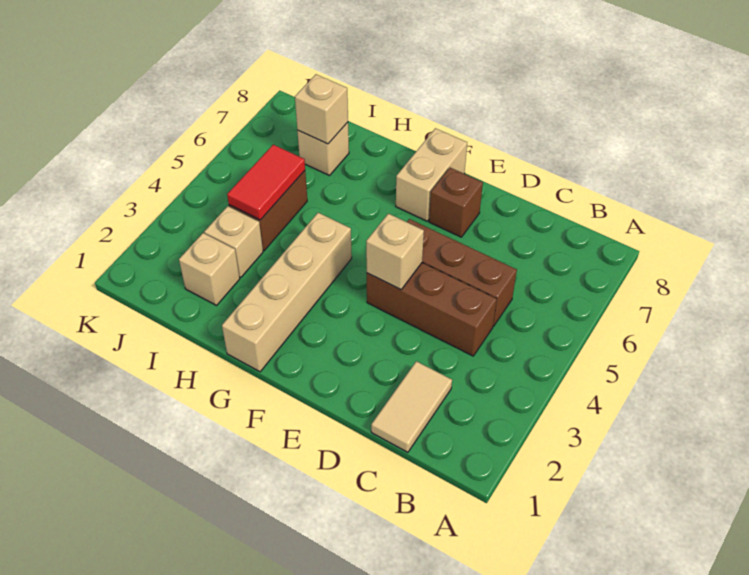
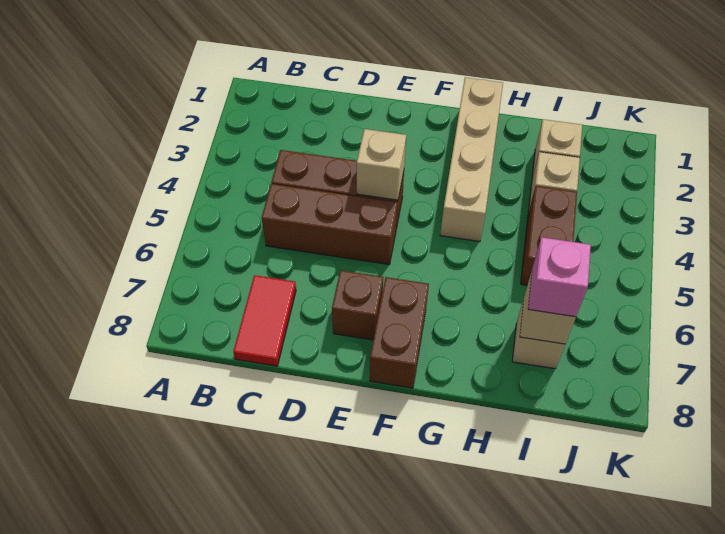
tan 1x2 tile [371,361,452,452] -> none
tan 1x2 brick [396,128,467,221] -> brown 1x2 brick [370,277,429,388]
red 1x2 tile [227,145,305,220] -> red 1x2 tile moved to [233,275,296,366]
none -> pink 1x1 brick [528,237,591,317]

